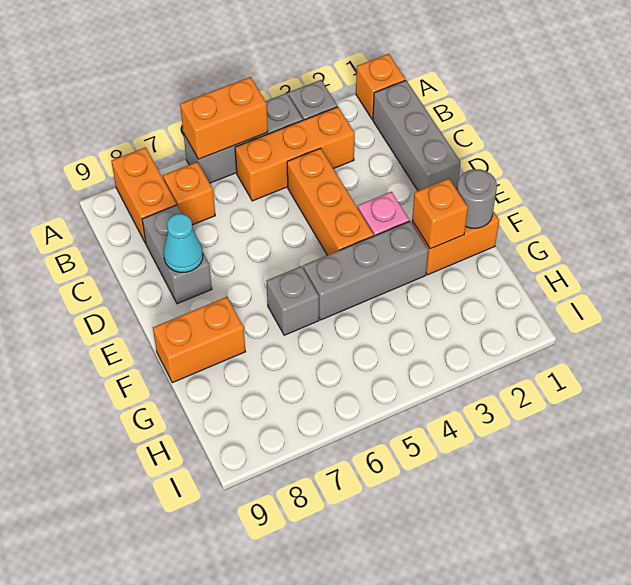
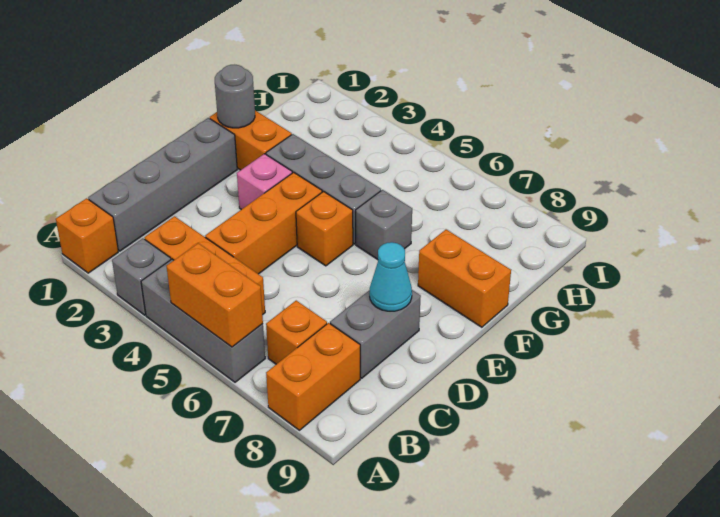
grey 1x3 brick [373,80,461,191] -> grey 1x4 brick [88,118,237,251]
orange 1x1 brick [412,179,468,249] -> orange 1x1 brick moved to [296,192,353,266]

